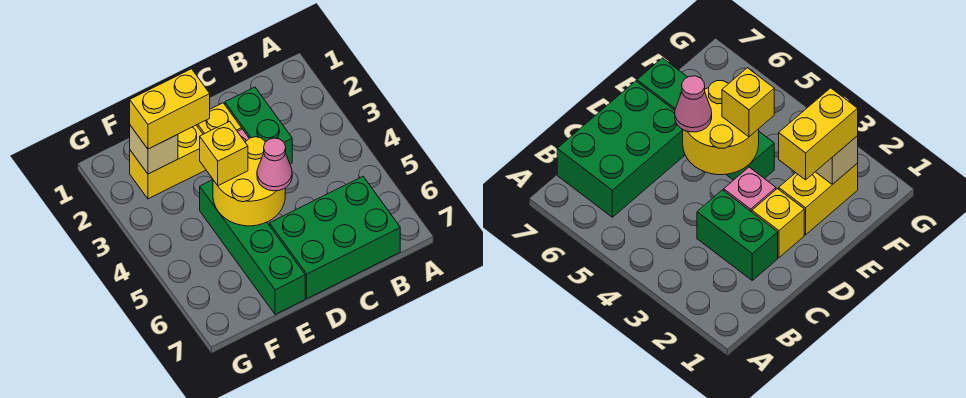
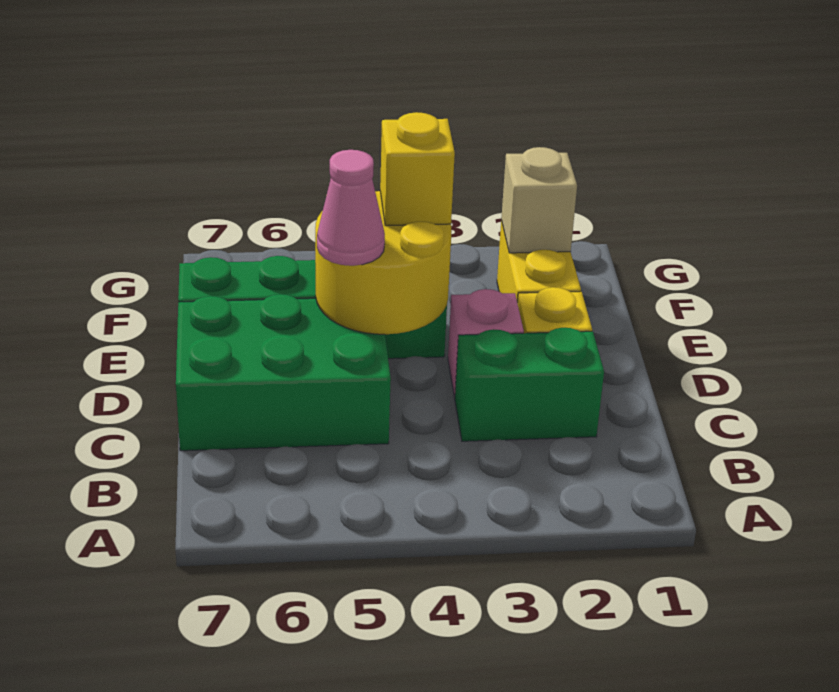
green 2x3 brick [270,177,400,298] -> green 2x3 brick turned to [176,294,391,451]
yellow 1x2 brick [130,69,210,149] -> none

